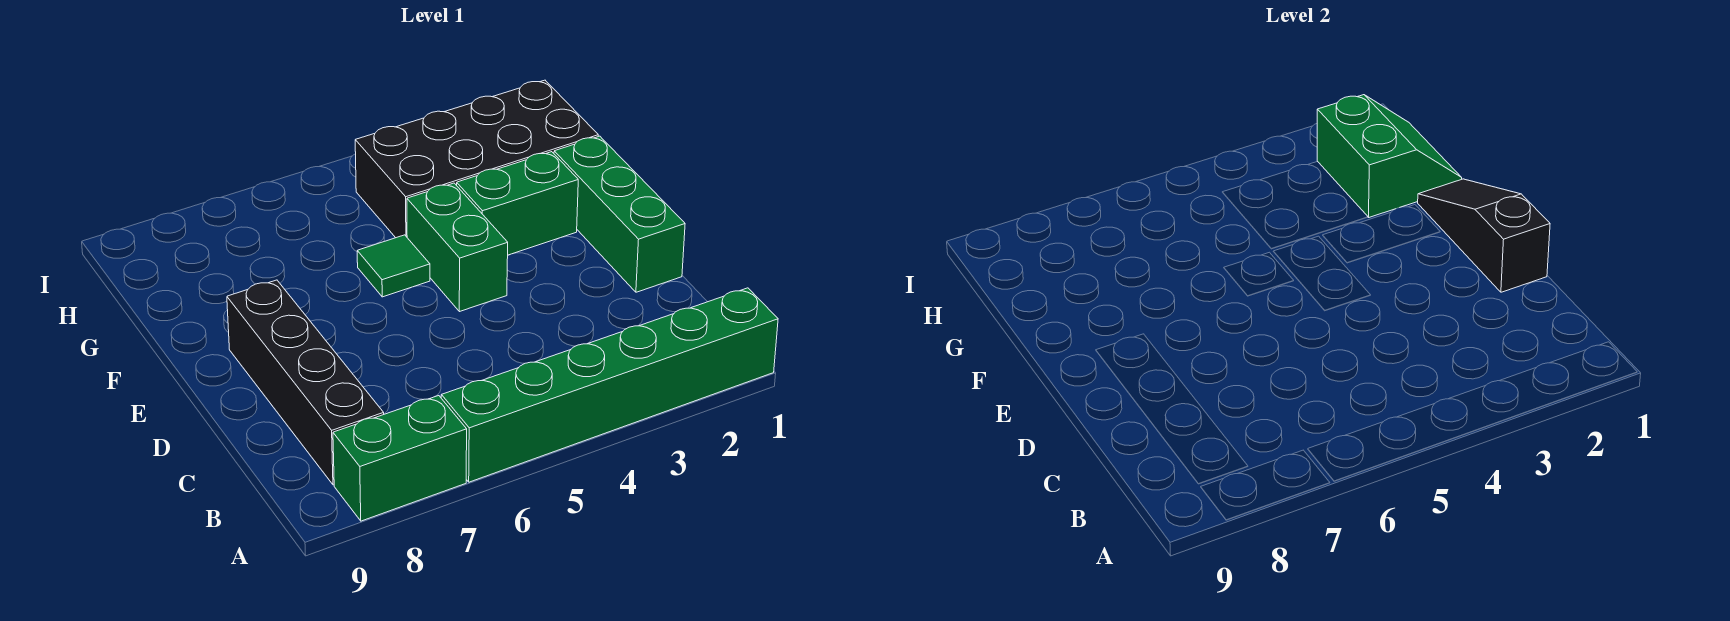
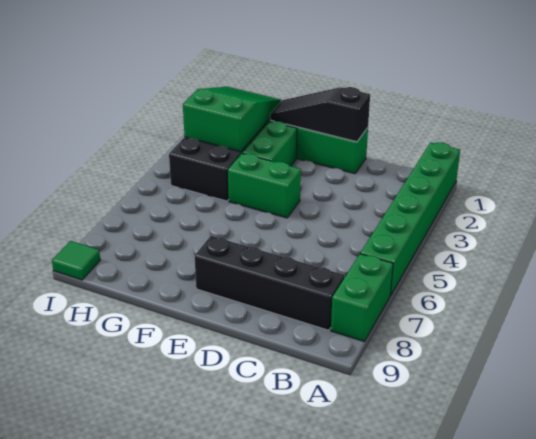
green 1x1 tile [357,235,430,297] -> green 1x1 tile moved to [52,241,100,280]
green 2x2 slope [1317,95,1462,217] -> green 2x3 slope [183,87,281,152]

